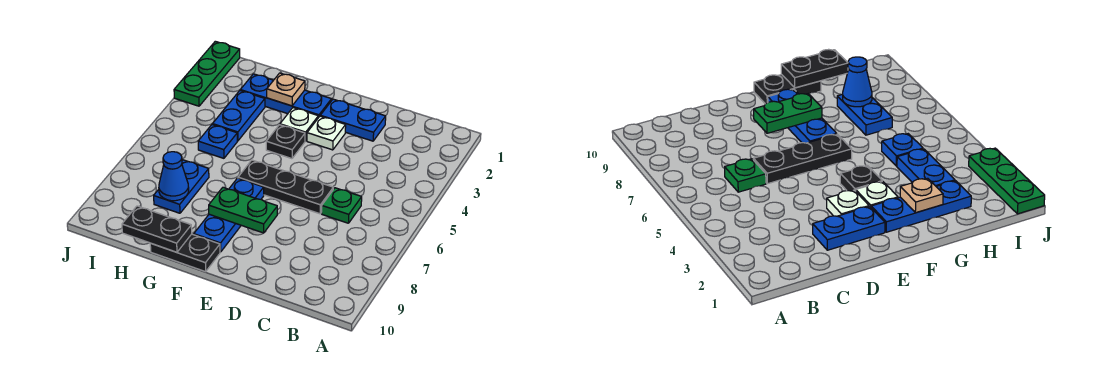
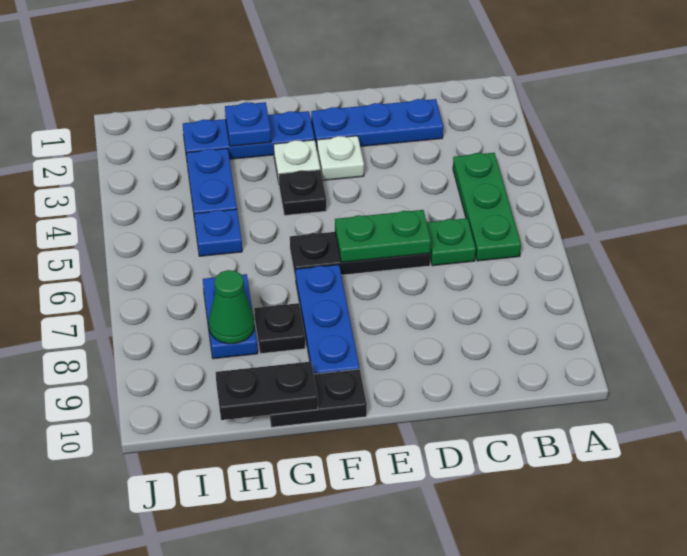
blue 1x2 plate [320,99,386,141] -> blue 1x3 plate [311,99,443,148]
green 1x2 plate [209,187,277,233] -> green 1x2 plate moved to [335,210,431,262]
tan 1x1 plate [267,73,305,106] -> blue 1x1 plate [225,102,271,146]
none -> black 1x1 plate [254,303,305,354]
blue 1x1 cone [159,152,189,201] -> green 1x1 cone [209,270,255,344]
green 1x3 plate [174,41,240,106] -> green 1x3 plate moved to [453,153,521,261]

